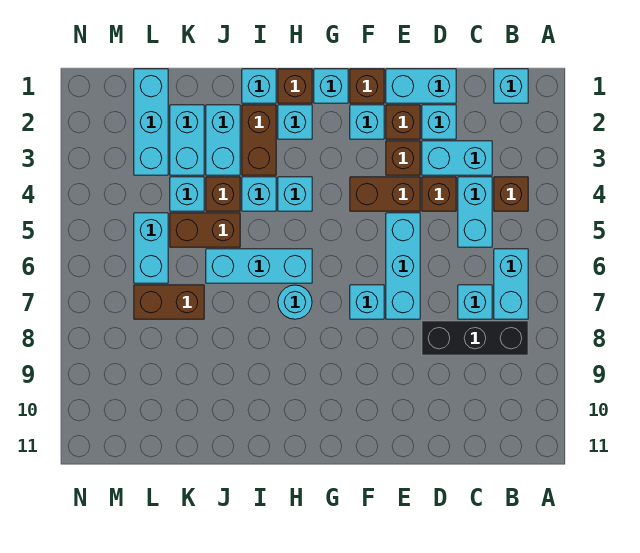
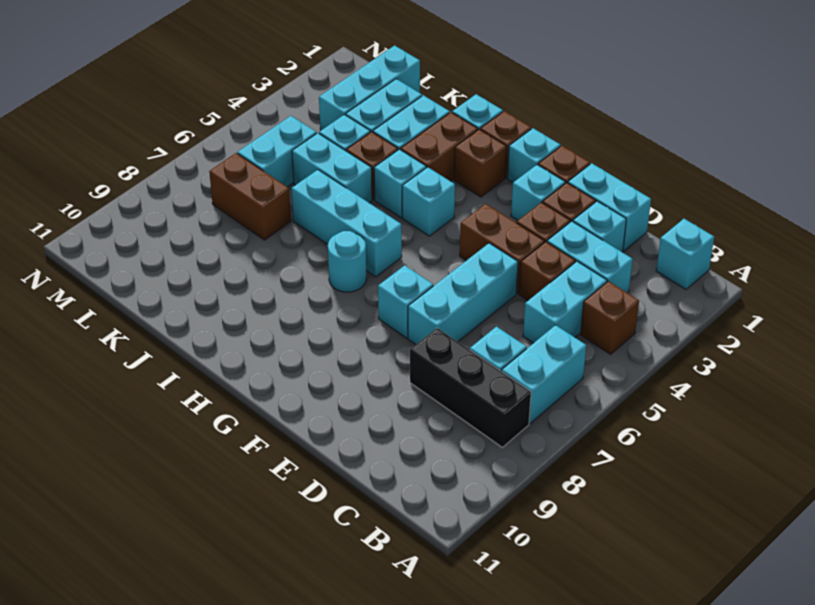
cyan 1x1 brick [278,105,312,139] -> brown 1x1 brick [454,129,506,197]
brown 1x2 brick [170,213,240,247] -> cyan 1x2 brick [292,133,372,203]

